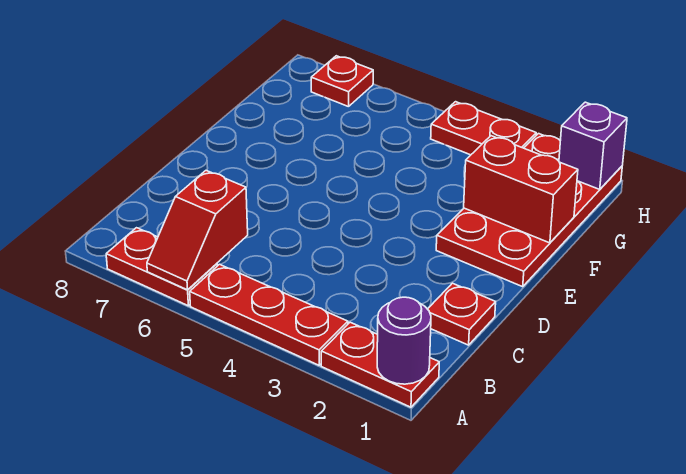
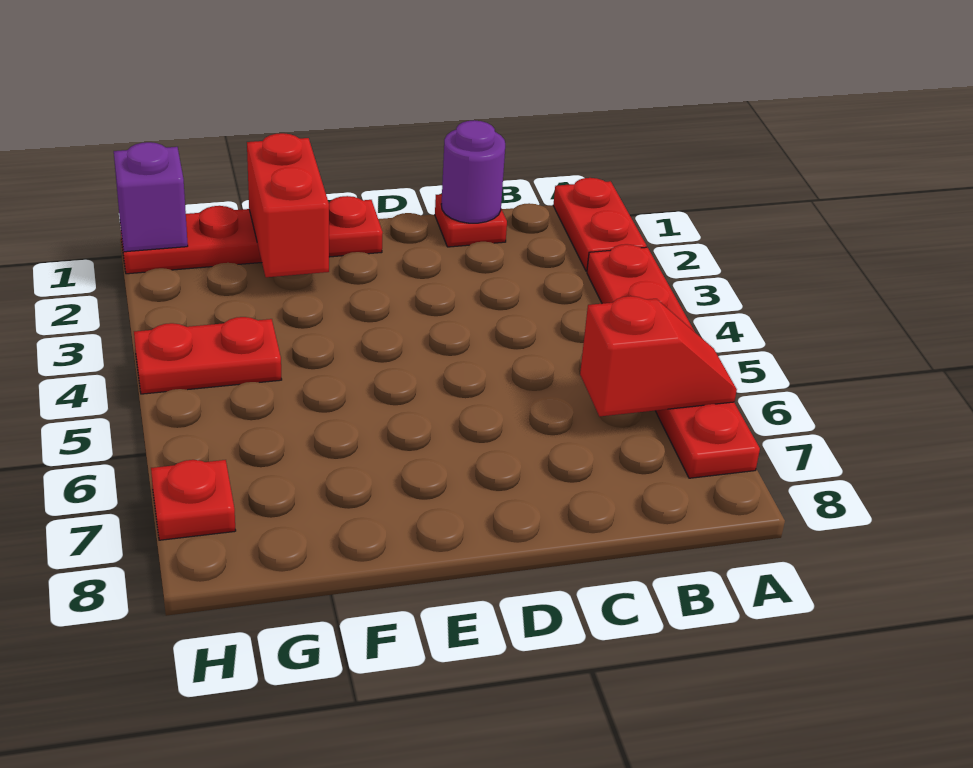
purple 1x1 round brick [377,297,431,384] -> purple 1x1 round brick moved to [441,120,505,223]
red 2x4 plate [436,134,622,287] -> red 1x4 plate [120,196,383,274]
red 1x2 plate [431,102,536,155] -> red 1x2 plate turned to [134,317,282,394]

